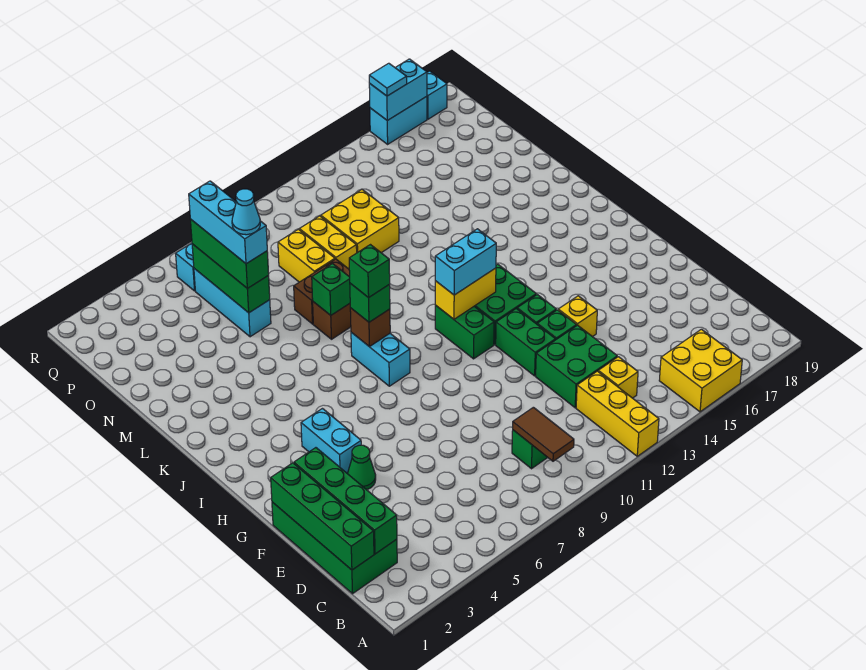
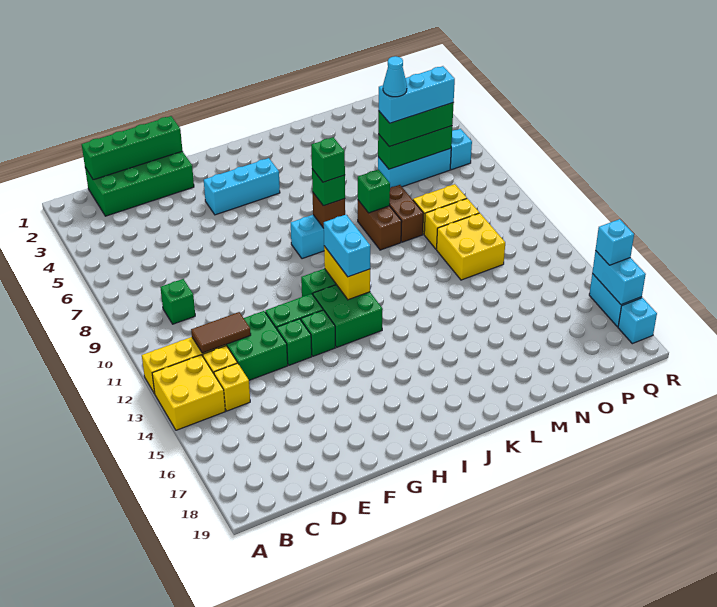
yellow 2x2 brick [659,329,742,412] -> yellow 2x2 brick moved to [152,355,225,430]
brown 1x2 tile [513,407,574,461] -> brown 1x2 tile moved to [191,312,251,353]
green 1x4 brick [294,448,397,554] -> none
green 1x1 cone [347,445,376,490] -> none
yellow 1x1 brick [558,296,597,337] -> yellow 1x1 brick moved to [214,363,250,411]
cyan 1x2 brick [301,409,361,473] -> cyan 1x3 brick [204,158,280,215]
cyan 1x1 tile [369,63,407,96] -> cyan 1x1 brick [595,219,634,265]

